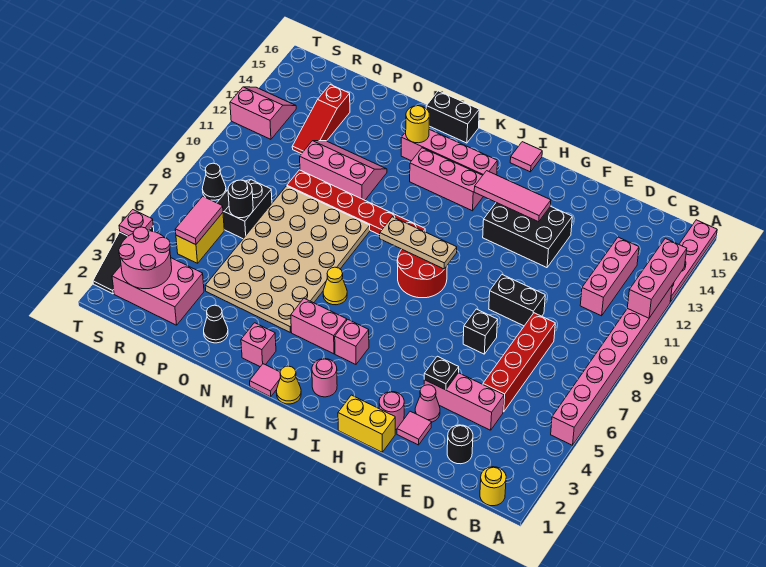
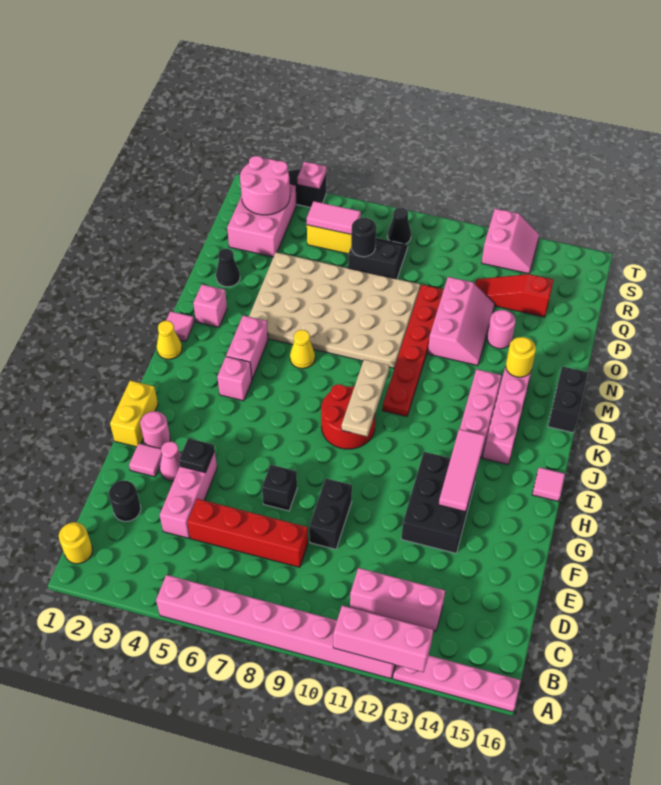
pink 1x1 round brick [312,359,337,397] -> pink 1x1 round brick moved to [487,310,516,349]

